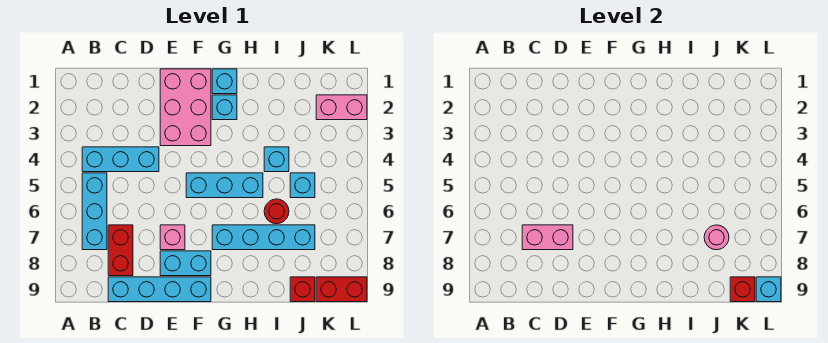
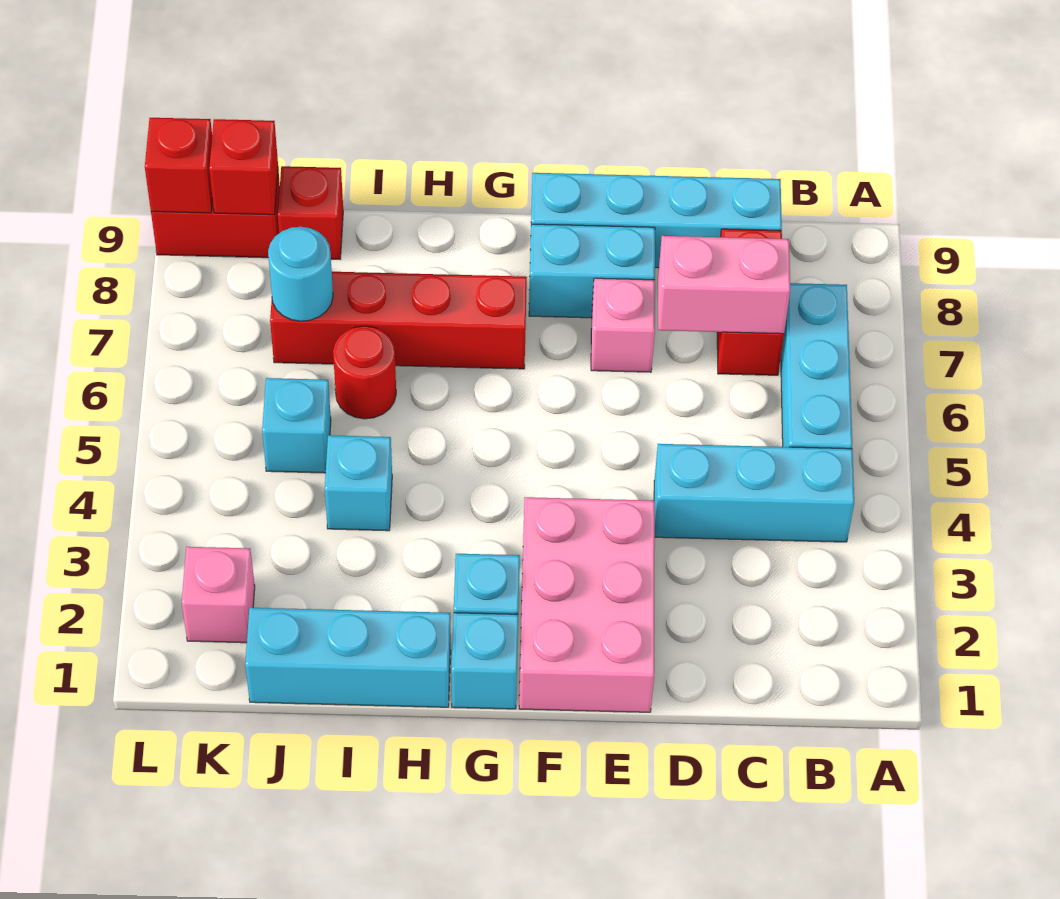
cyan 1x3 brick [186,173,263,198] -> cyan 1x3 brick moved to [245,608,451,707]
cyan 1x4 brick [212,225,315,250] -> red 1x4 brick [270,272,527,369]
pink 1x1 round brick [704,225,729,250] -> cyan 1x1 round brick [268,227,333,321]
pink 1x2 brick [316,95,367,120] -> pink 1x1 brick [182,547,255,643]
cyan 1x1 brick [756,277,781,302] -> red 1x1 brick [145,118,213,213]

